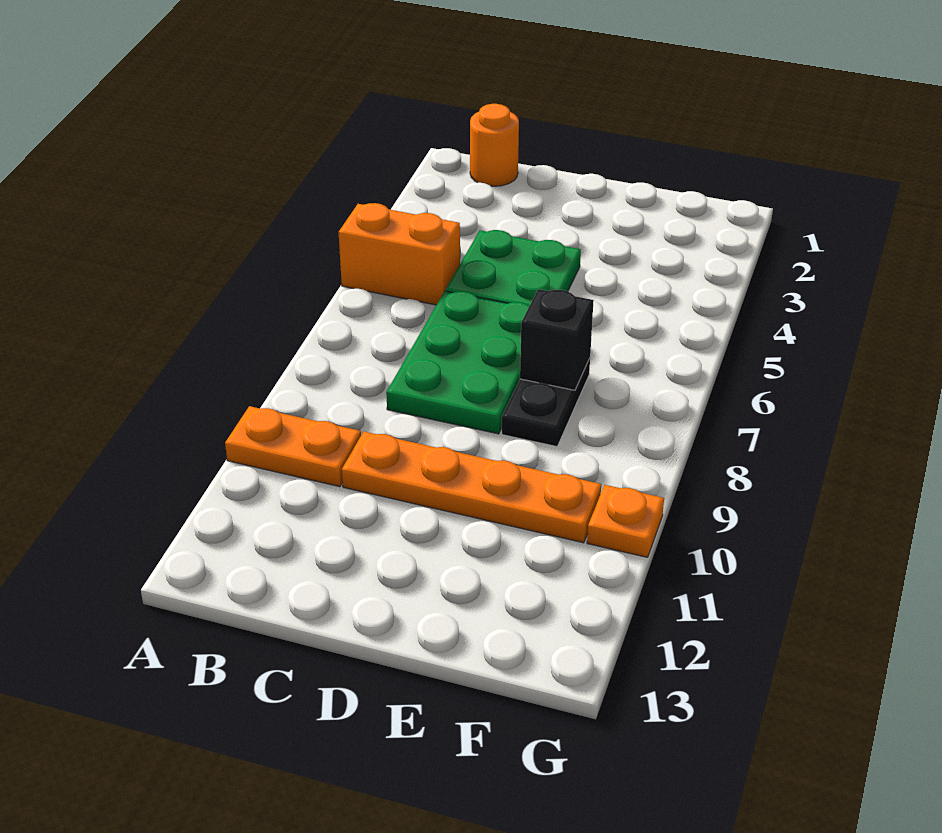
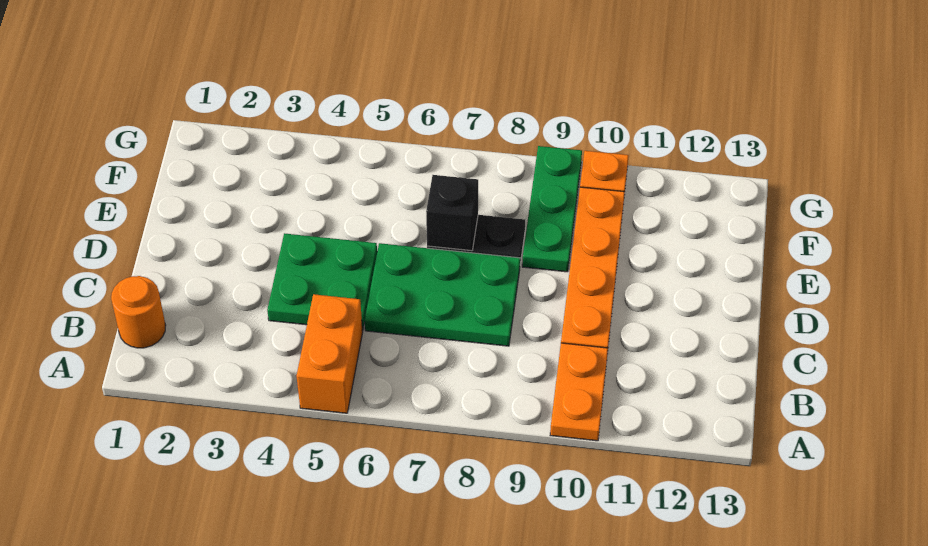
none -> green 1x3 plate [522,146,582,272]

